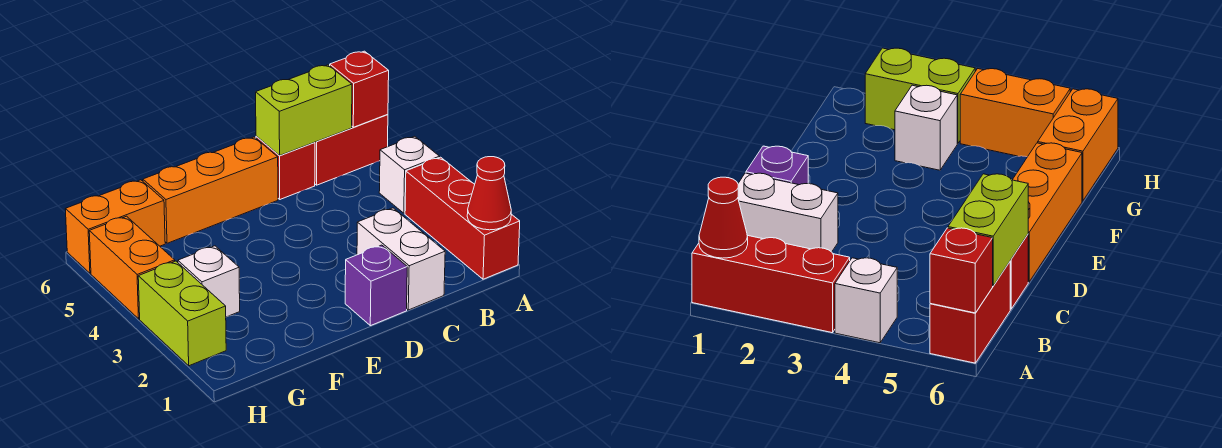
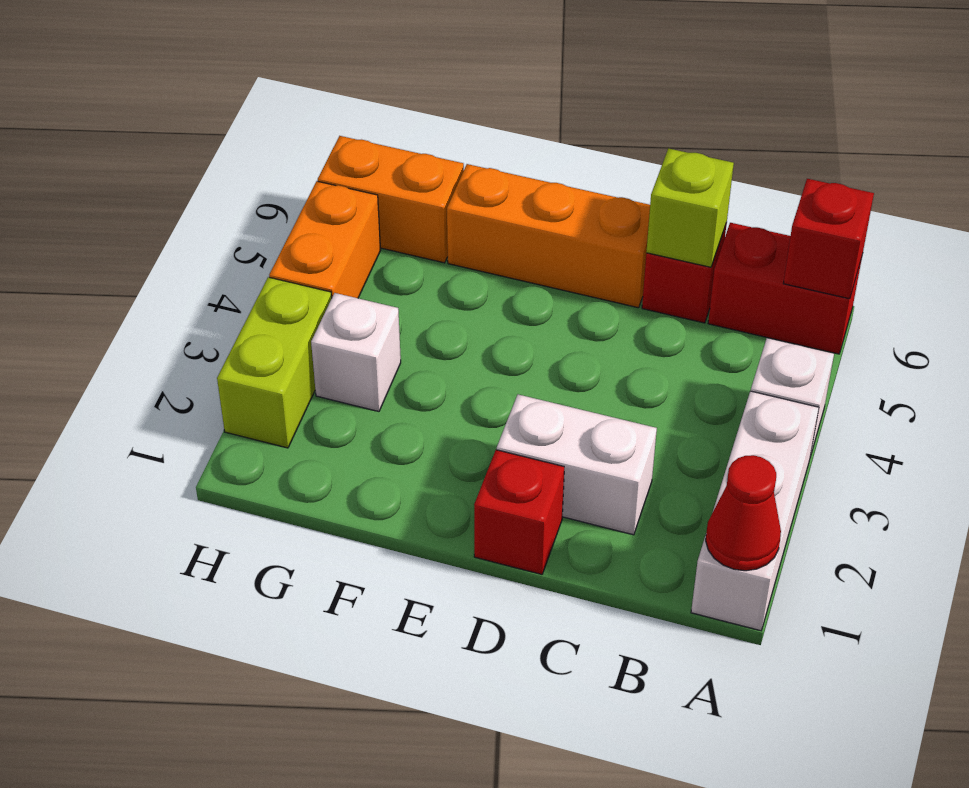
red 1x3 brick [405,157,520,279] -> white 1x3 brick [691,391,819,631]
lime 1x2 brick [256,65,352,156] -> lime 1x1 brick [646,148,734,267]
white 1x2 brick [357,208,445,310] -> white 1x2 brick turned to [497,394,657,535]
purple 1x1 brick [345,245,407,326] -> red 1x1 brick [474,450,564,574]

